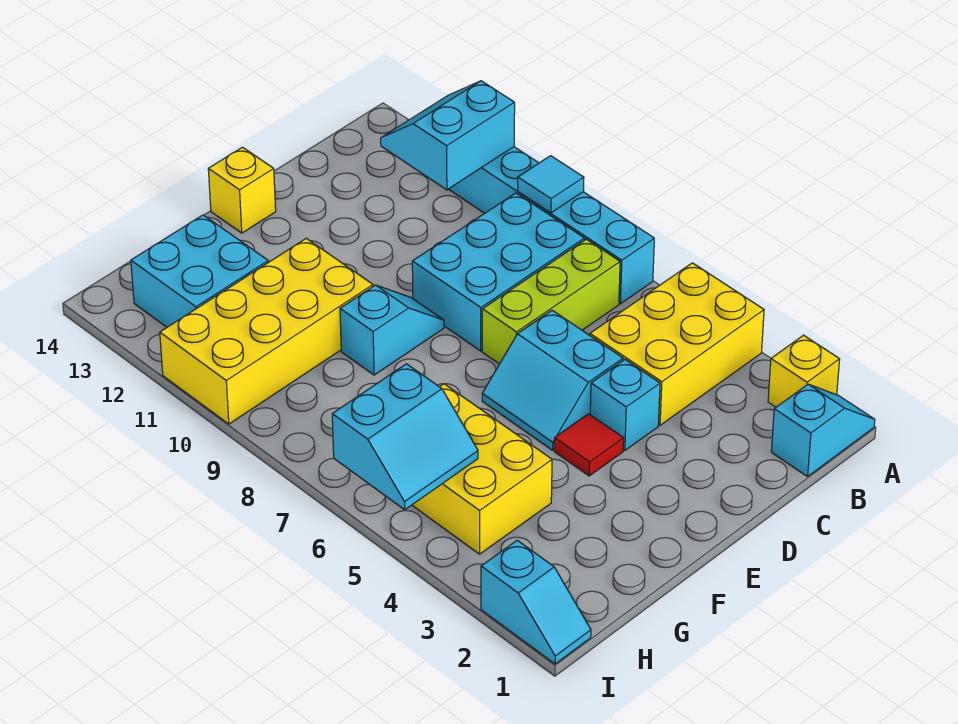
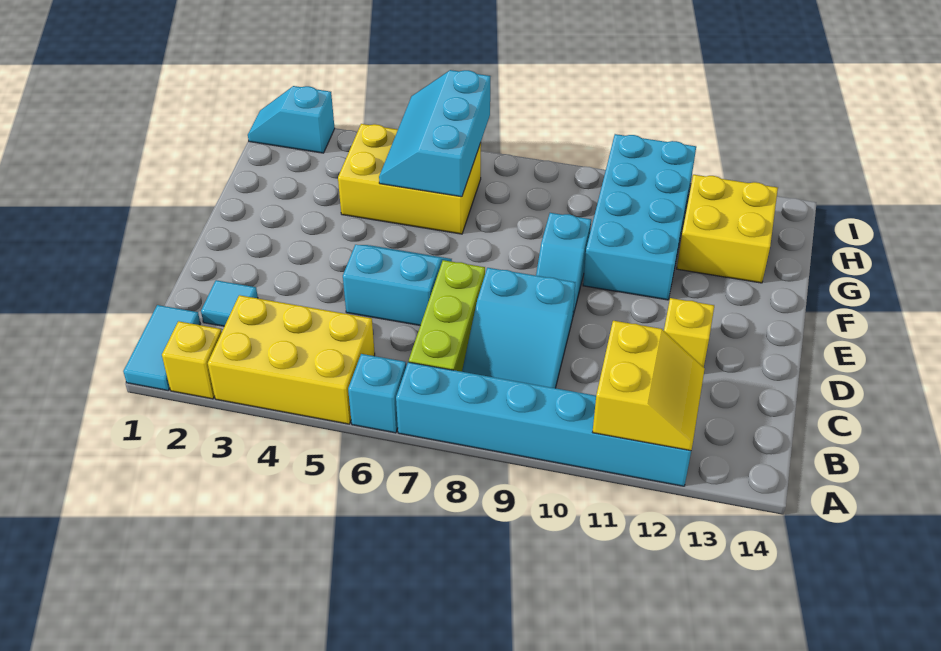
cyan 1x2 slope [771,384,875,476] -> cyan 1x2 tile [123,305,200,390]
yellow 2x3 brick [590,263,764,425] -> yellow 2x3 brick turned to [208,295,375,424]
cyan 1x1 tile [518,156,584,213] -> cyan 1x1 tile moved to [201,280,258,326]
cyan 2x2 slope [381,81,515,190] -> yellow 2x2 slope [593,321,705,451]
cyan 2x3 brick [412,193,584,351] -> cyan 2x3 slope [462,268,575,388]
cyan 1x1 brick [590,360,660,450] -> cyan 1x1 brick moved to [348,354,406,433]
red 1x1 tile [554,414,624,476] -> none
yellow 1x1 brick [208,147,276,233] -> yellow 1x1 brick moved to [664,298,714,367]
yellow 2x4 brick [160,238,373,424] -> cyan 2x4 brick [583,134,696,300]
cyan 2x2 brick [131,215,268,327] -> yellow 2x2 brick [677,175,778,283]
cyan 2x2 slope [332,364,478,510] -> cyan 2x3 slope [379,70,490,197]

